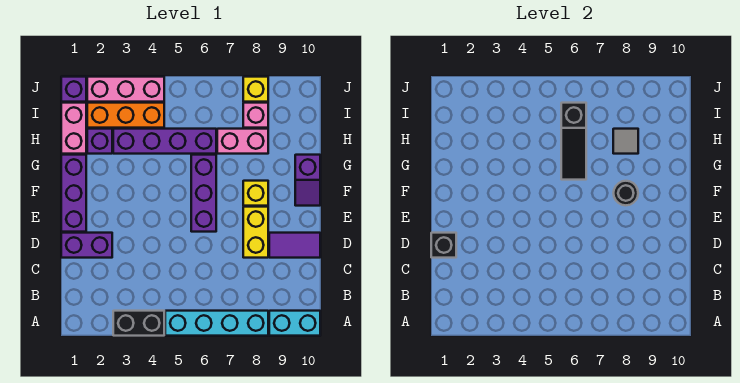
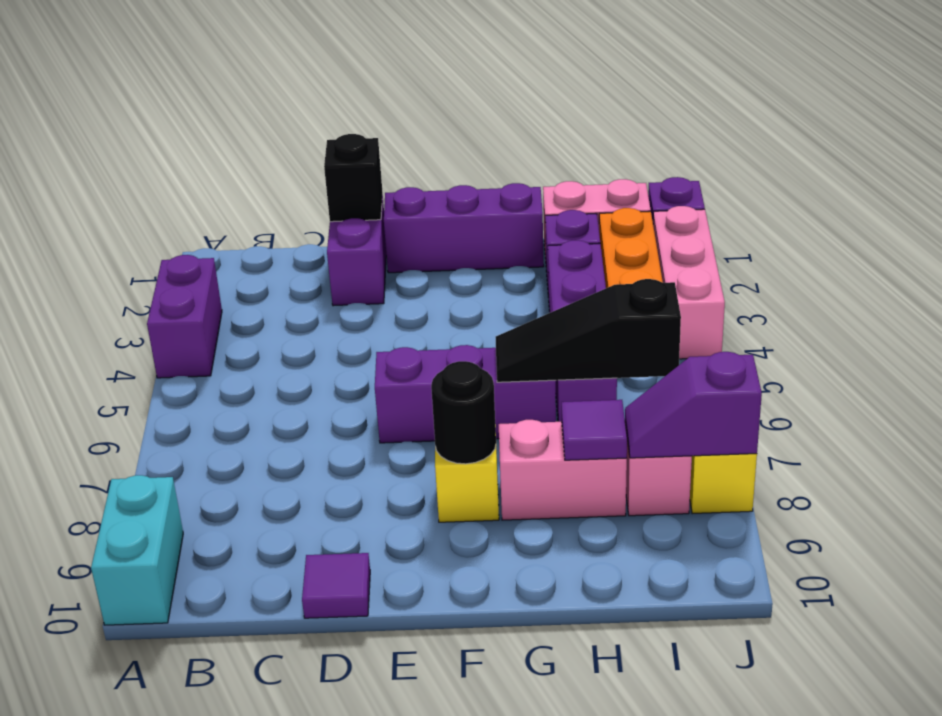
black 1x2 brick [113,311,164,336] -> purple 1x2 brick [147,255,222,378]
cyan 1x4 brick [165,311,268,336] -> none
yellow 1x2 brick [243,207,268,258] -> none
purple 1x2 tile [269,233,320,258] -> purple 1x1 tile [302,553,370,618]
purple 1x2 slope [295,155,320,206] -> purple 1x2 slope moved to [625,352,762,458]
pink 1x2 brick [217,129,268,154] -> pink 1x2 brick turned to [499,420,627,520]
grey 1x1 tile [613,129,638,154] -> purple 1x1 tile [562,400,627,460]

